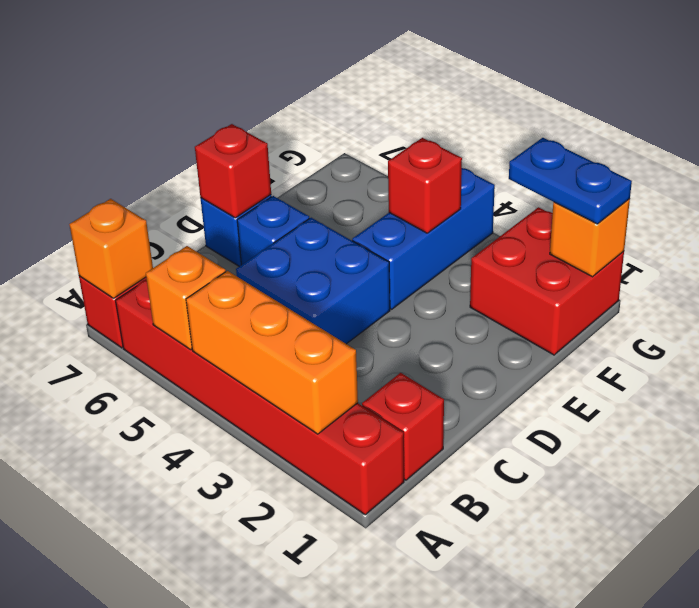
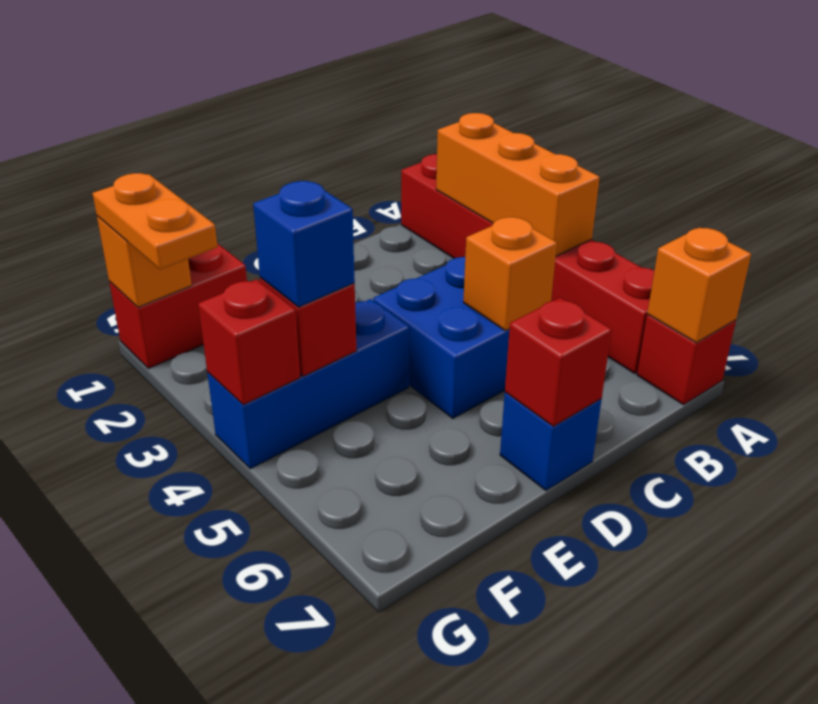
orange 1x1 brick [146,246,226,350] -> orange 1x1 brick moved to [463,217,557,331]
red 1x1 brick [362,373,444,480] -> red 1x1 brick moved to [198,279,300,405]
blue 1x1 brick [237,196,309,265] -> blue 1x1 brick moved to [253,181,355,307]
red 2x2 brick [470,207,624,355] -> red 1x2 brick [109,243,247,369]
blue 1x2 plate [509,138,632,224] -> orange 1x2 plate [92,173,218,269]

